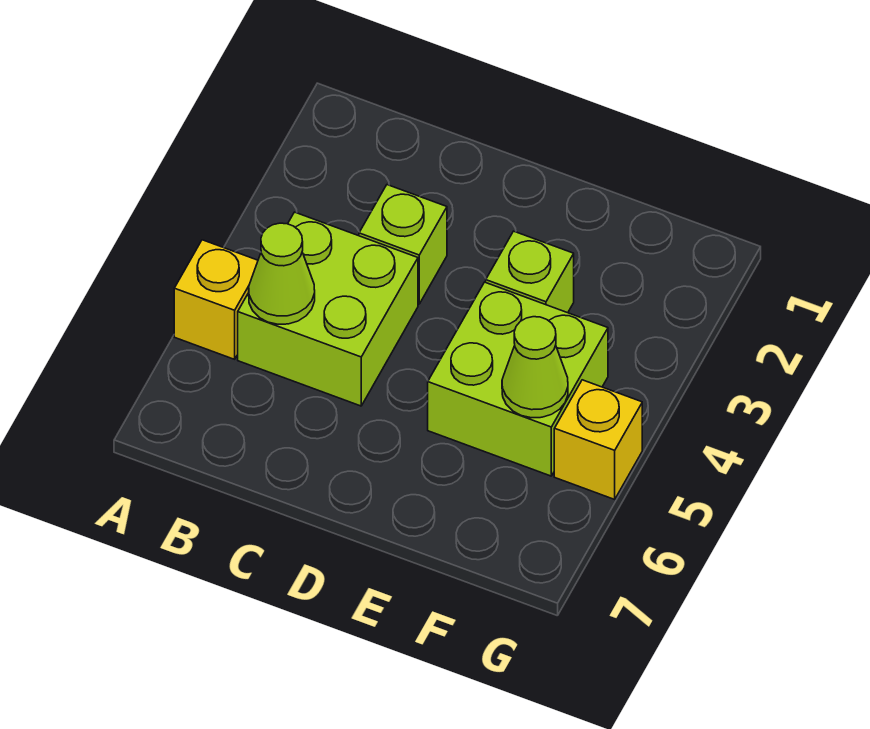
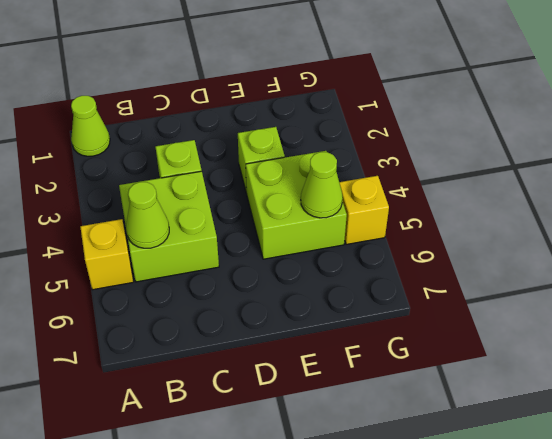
none -> lime 1x1 cone [71,96,110,156]

